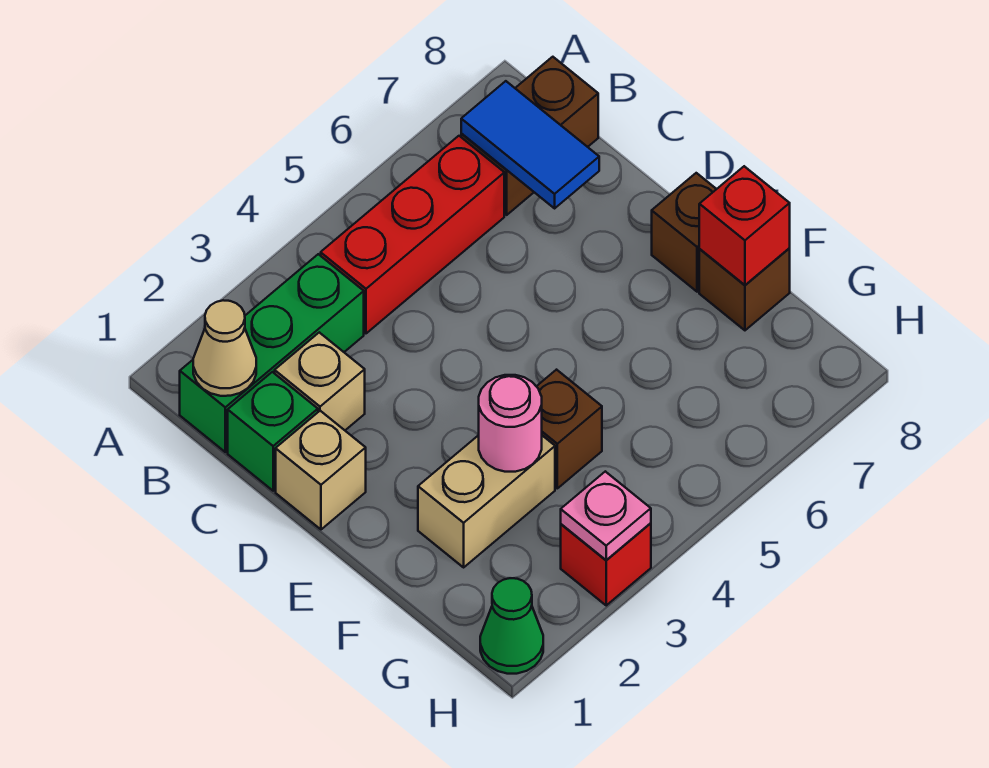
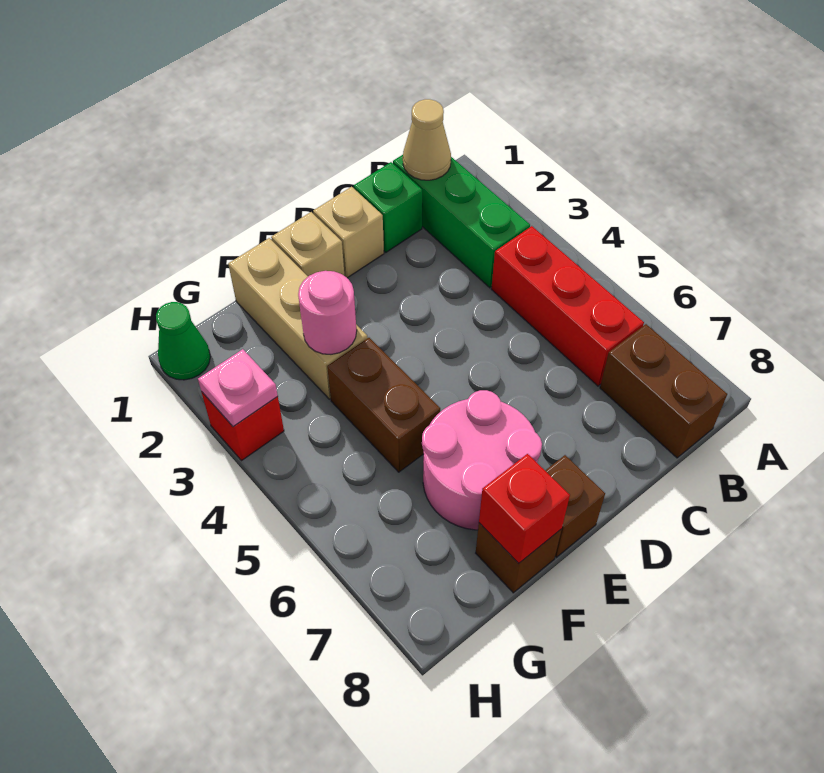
blue 1x2 tile [461,81,599,208] -> none
tan 1x1 brick [275,332,365,430] -> tan 1x1 brick moved to [271,212,345,276]
none -> pink 2x2 round brick [422,390,542,530]
tan 1x2 brick [418,435,555,567] -> tan 1x3 brick [228,238,368,399]
brown 1x1 brick [536,370,602,488] -> brown 1x2 brick [327,338,440,472]

